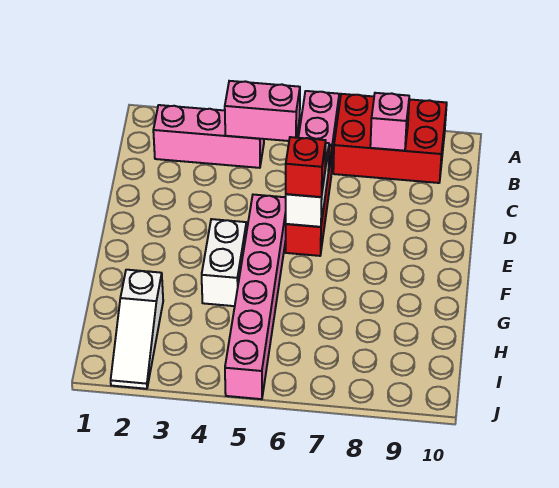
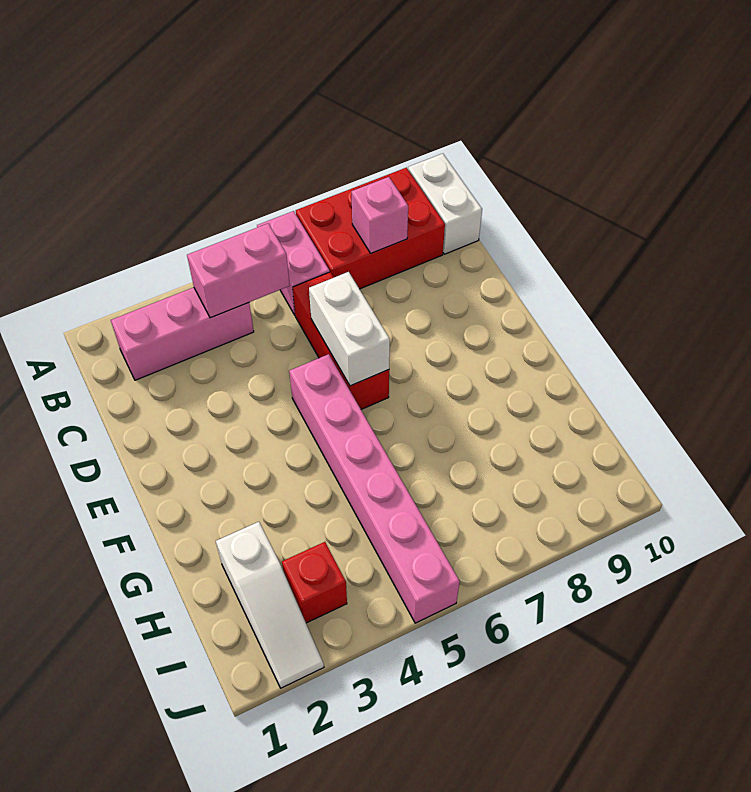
red 1x1 brick [286,137,326,197] -> red 1x1 brick moved to [282,542,347,623]
white 1x2 brick [202,219,247,306] -> white 1x2 brick moved to [408,154,482,254]

